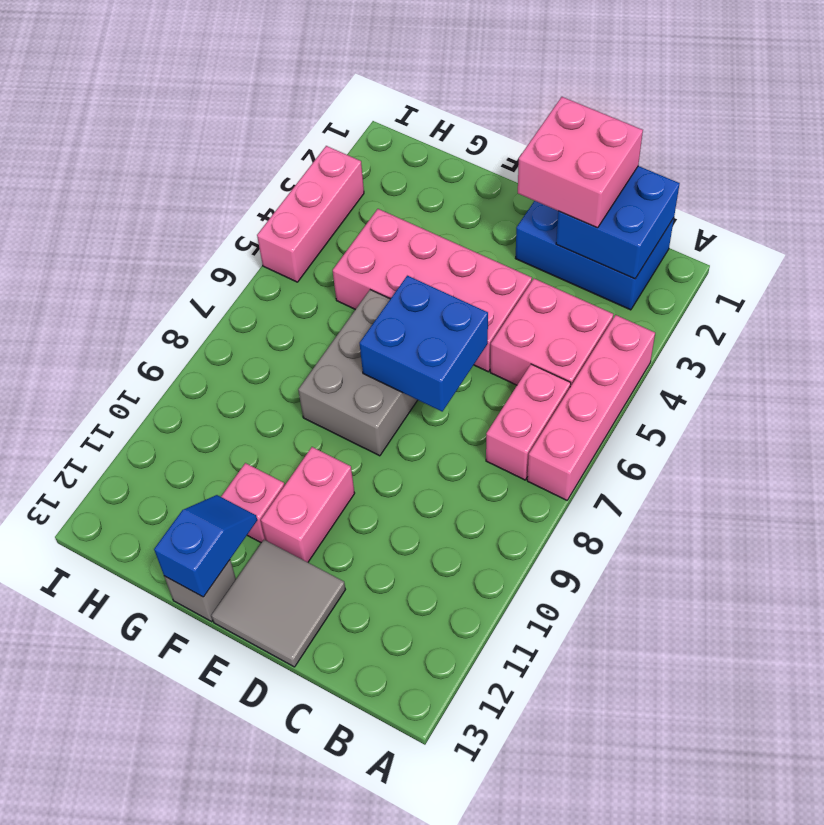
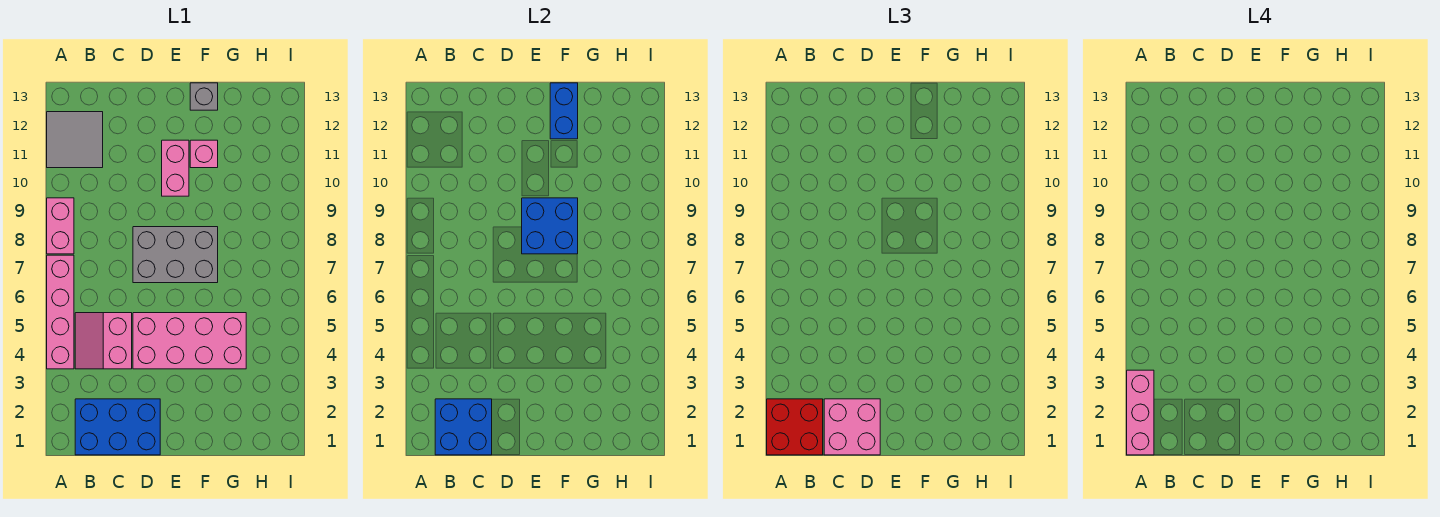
none -> red 2x2 brick [767,399,823,455]
pink 2x2 brick [490,279,613,387] -> pink 2x2 slope [75,313,132,369]
pink 1x2 brick [486,364,571,480] -> pink 1x2 brick moved to [47,198,74,254]
blue 2x2 brick [360,276,488,411] -> blue 2x2 brick moved to [522,198,578,254]
grey 2x2 tile [211,540,345,667] -> grey 2x2 tile moved to [47,112,103,168]
grey 2x3 brick [298,290,417,456] -> grey 2x3 brick turned to [133,227,218,283]
blue 1x2 slope [154,495,257,597] -> blue 1x2 brick [550,83,578,139]
pink 1x3 brick [257,146,364,282] -> pink 1x3 brick moved to [1127,370,1154,455]

